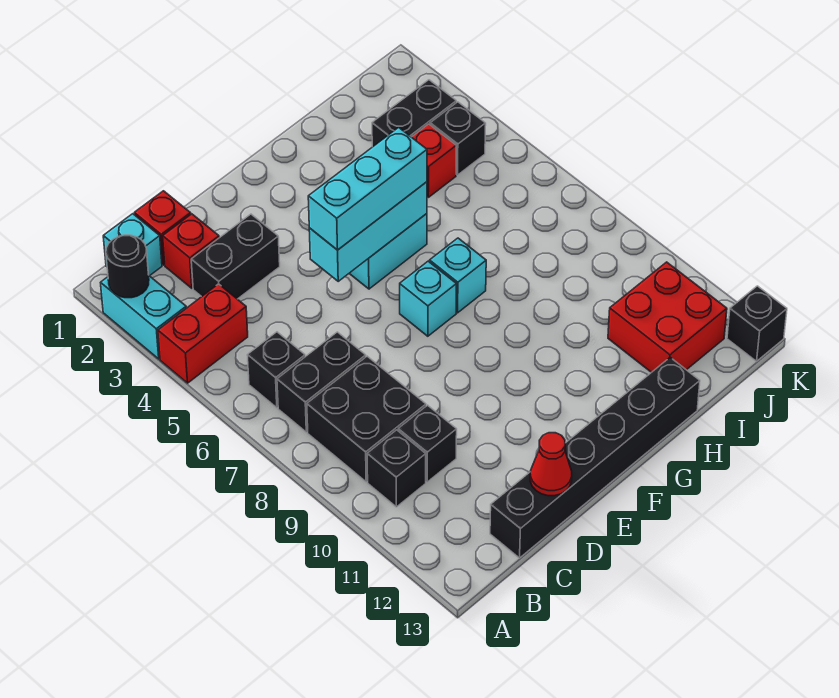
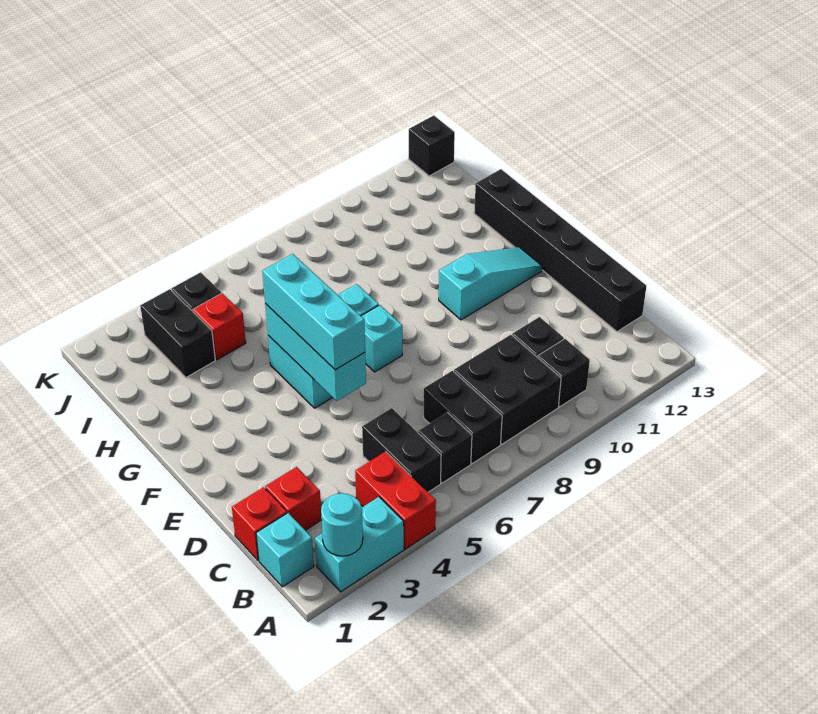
black 1x1 round brick [106,235,149,298] -> cyan 1x1 round brick [321,493,363,556]
black 1x2 brick [191,214,280,299] -> black 1x2 brick moved to [362,408,441,492]
red 1x1 cone [530,433,572,496] -> none
none -> cyan 1x3 slope [439,247,542,320]
red 2x2 brick [608,262,727,372] -> none

